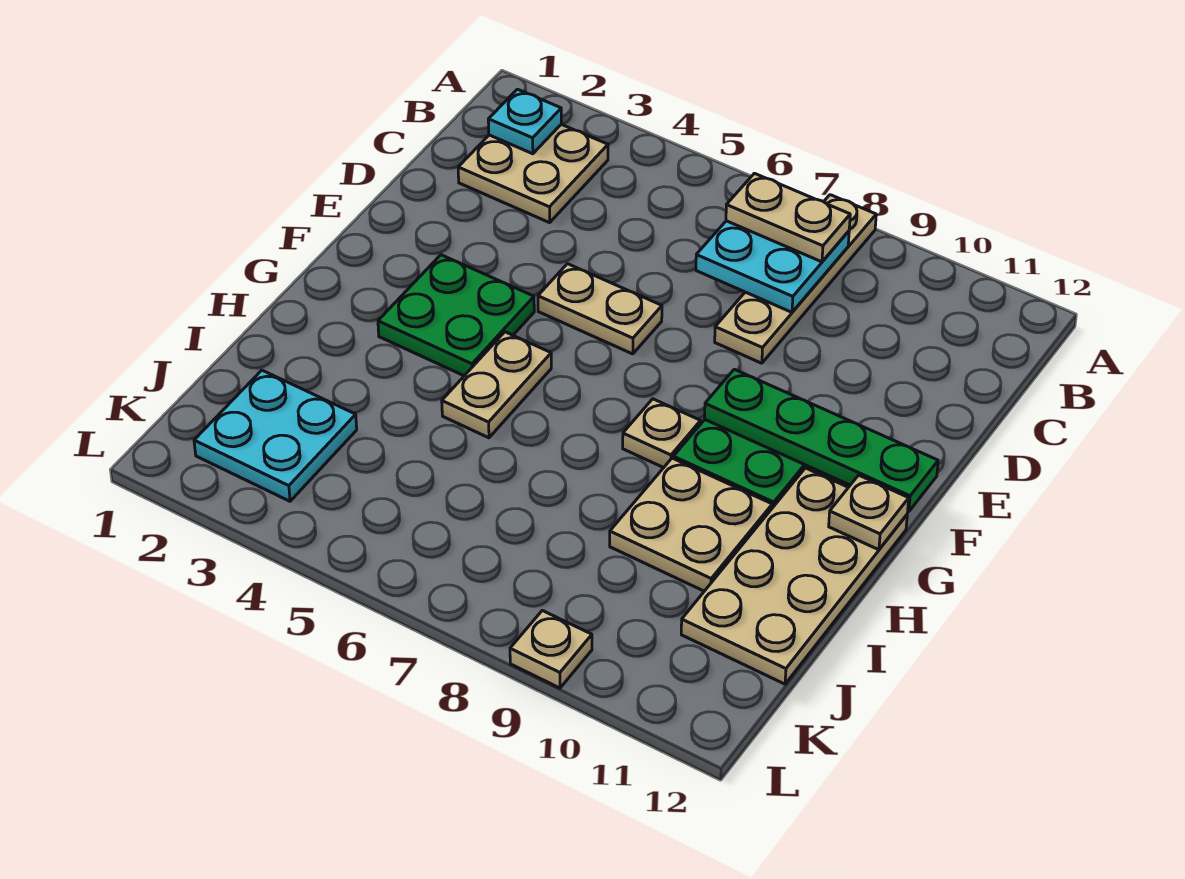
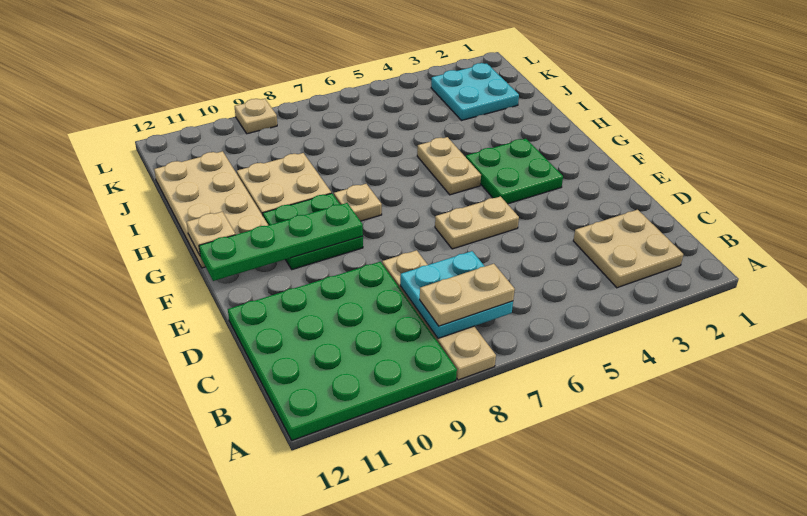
none -> green 4x4 plate [228,262,457,440]
cyan 1x1 plate [488,89,561,154] -> none

